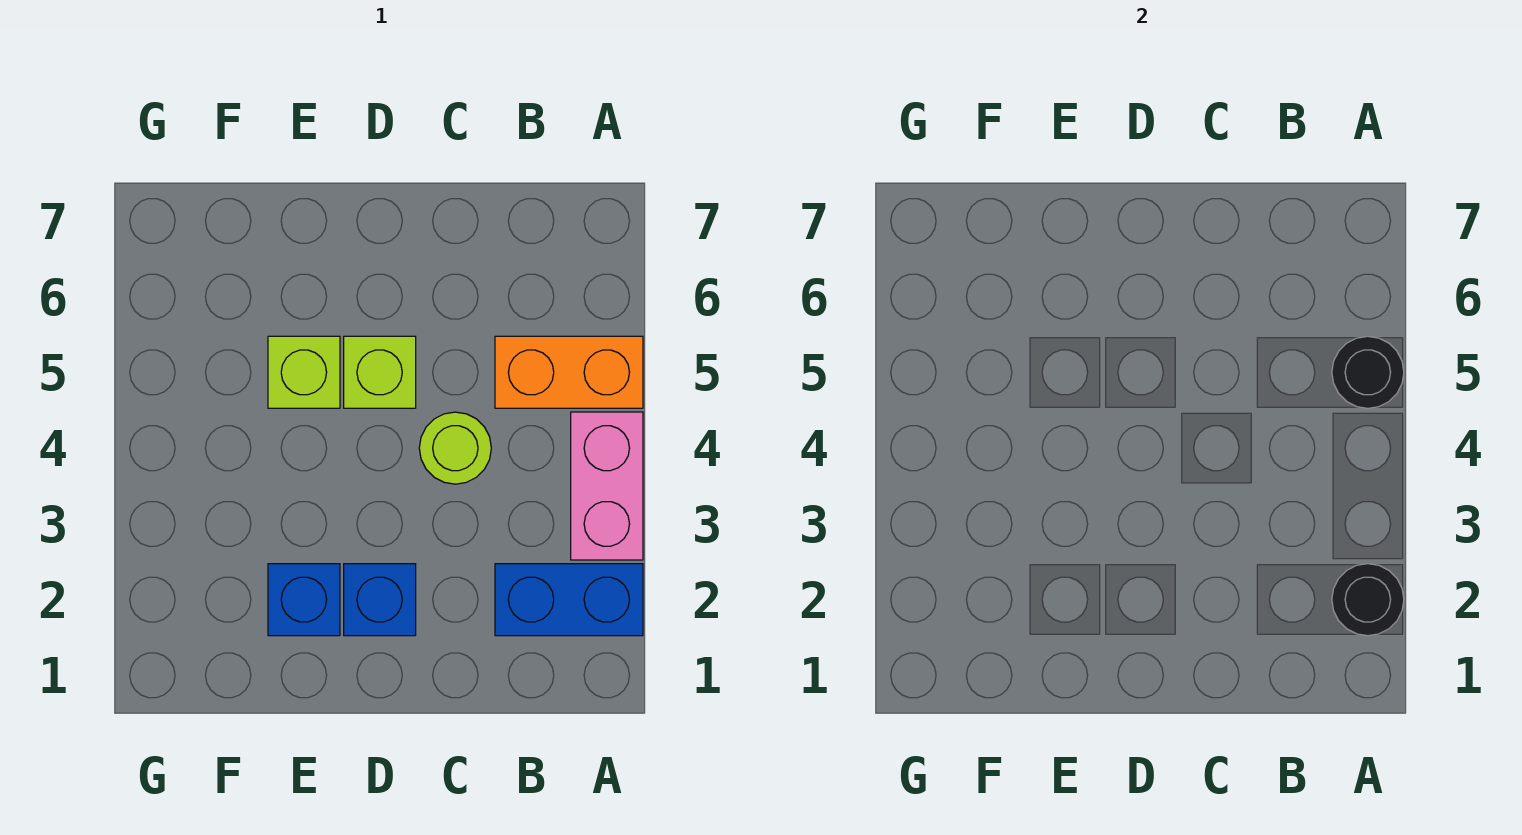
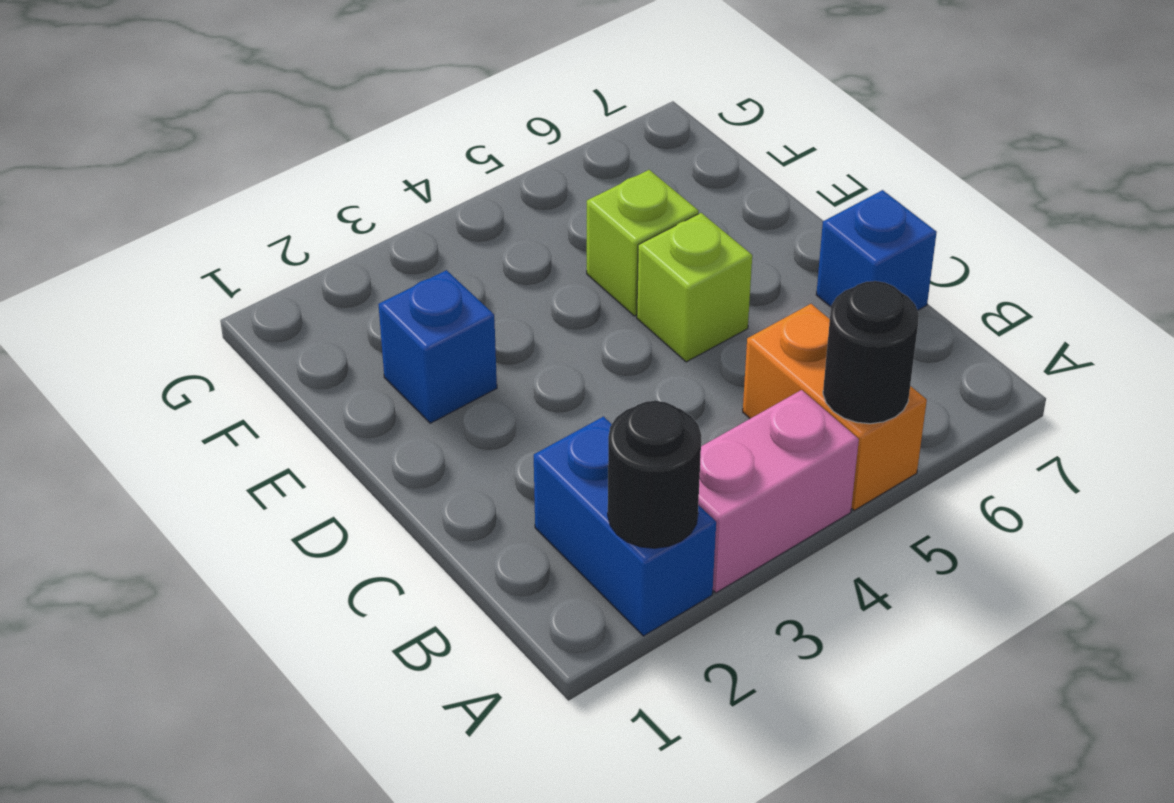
lime 1x1 round brick [419,412,491,484] -> none
blue 1x1 brick [344,564,416,636] -> blue 1x1 brick moved to [816,190,937,310]

